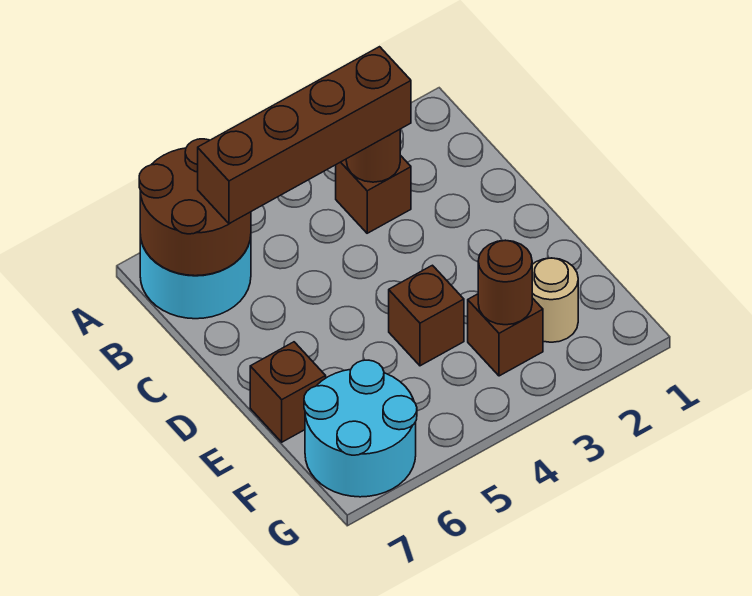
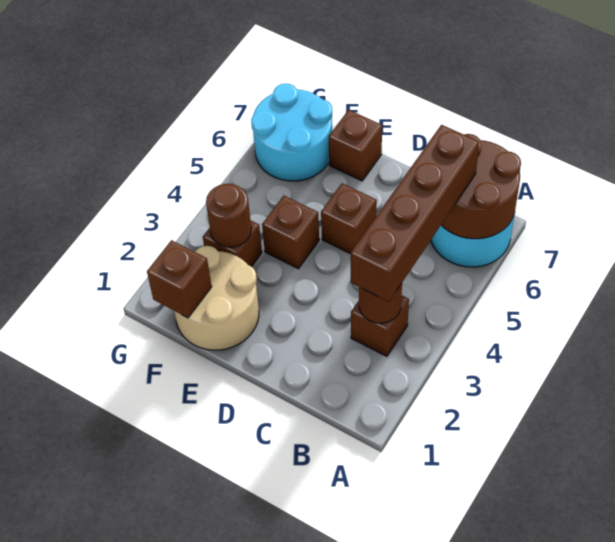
none -> brown 1x1 brick [321,183,377,253]
none -> brown 1x1 brick [147,240,212,318]
tan 1x1 round brick [532,258,578,342] -> tan 2x2 round brick [174,246,259,350]

